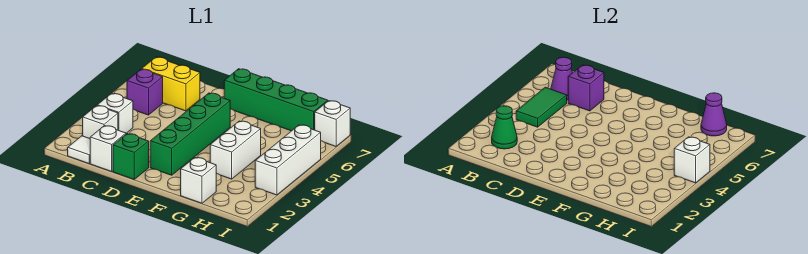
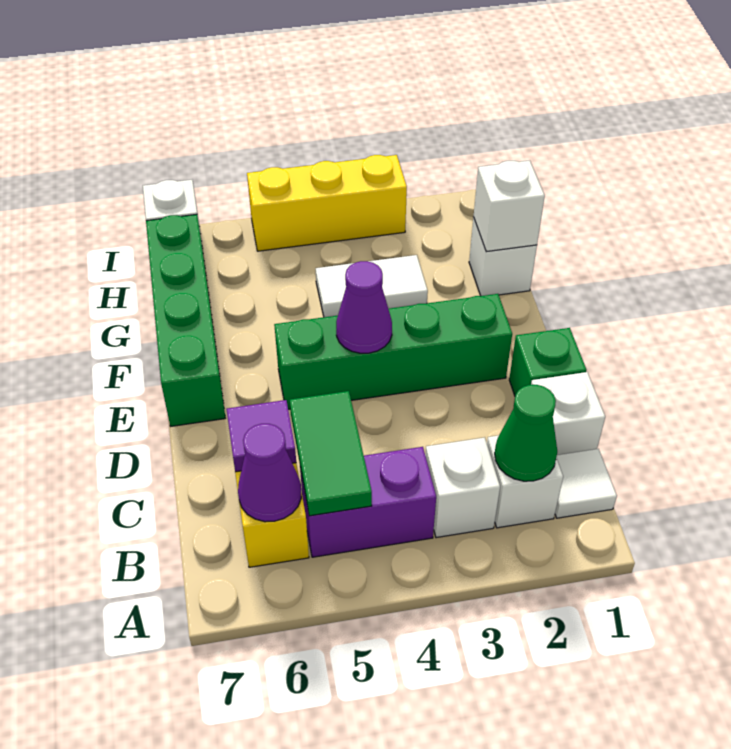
green 1x2 tile [516,87,567,127] -> green 1x2 tile turned to [290,391,372,516]
purple 1x1 brick [127,69,163,115] -> purple 1x2 brick [300,447,436,557]
purple 1x1 brick [568,65,604,111] -> purple 1x1 tile [226,400,296,472]
white 1x2 brick [210,121,261,179] -> white 1x2 tile [316,255,428,317]
purple 1x1 cone [701,93,727,136] -> purple 1x1 cone moved to [336,261,392,353]
white 1x3 brick [255,125,321,195] -> yellow 1x3 brick [247,155,407,251]
white 1x1 brick [674,137,710,183] -> white 1x1 brick moved to [474,160,545,252]

